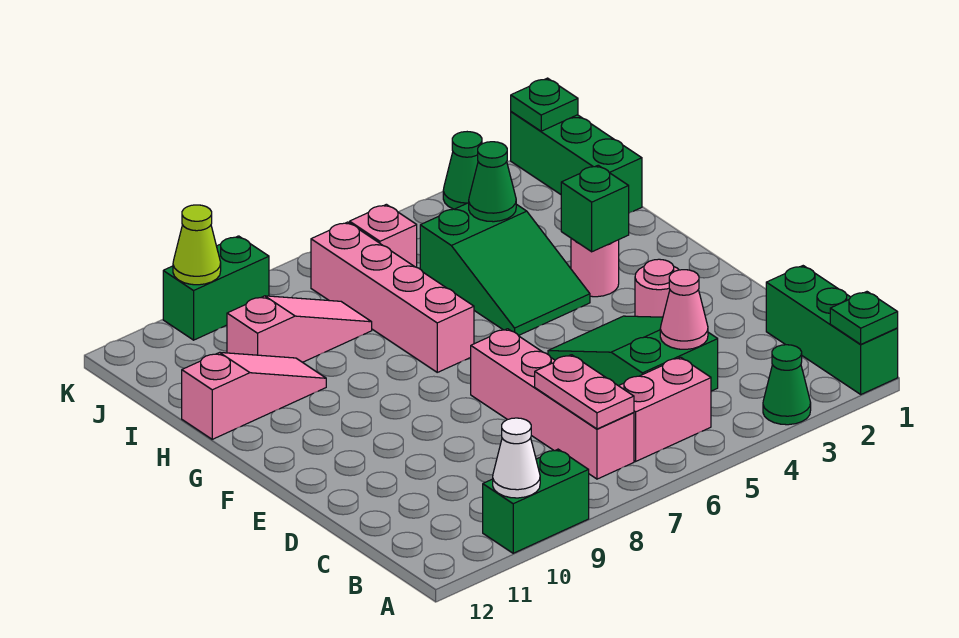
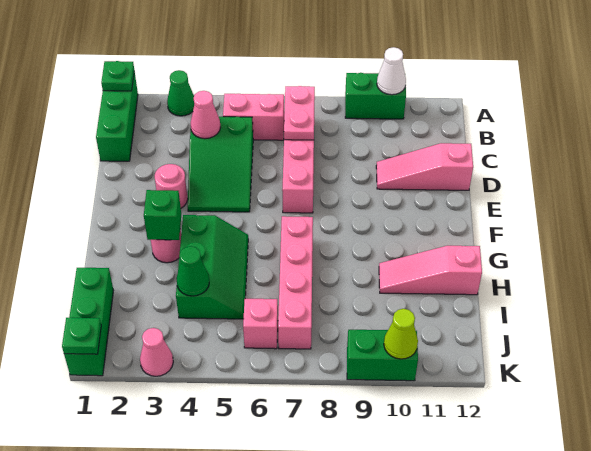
green 2x3 slope [420,203,590,336] -> green 2x3 slope turned to [176,215,248,319]
pink 1x3 slope [227,296,372,362] -> pink 1x3 slope moved to [376,143,473,190]
green 1x1 cone [443,132,482,209] -> pink 1x1 cone [140,328,173,376]

